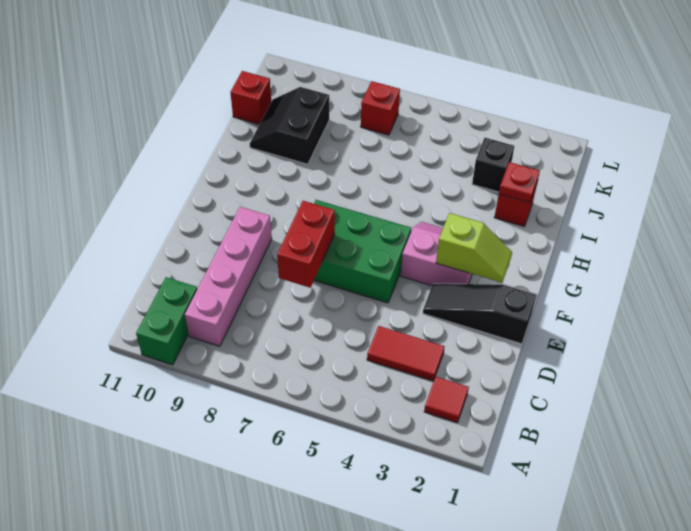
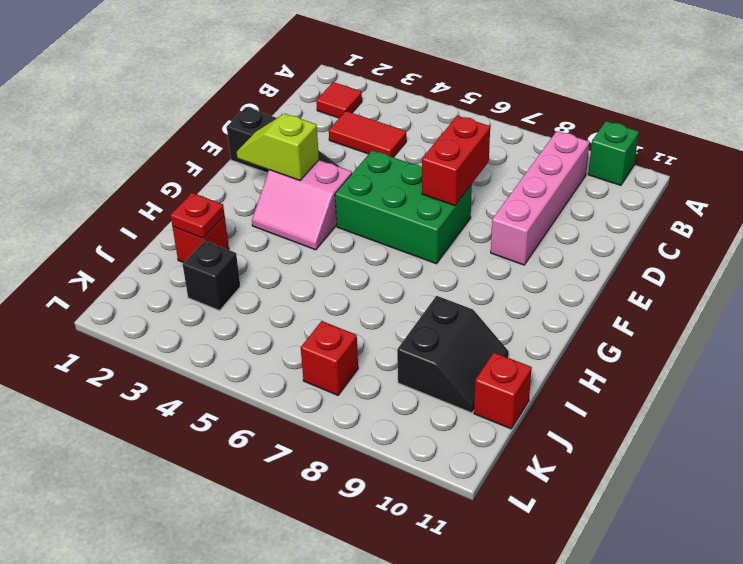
green 1x2 brick [136,277,197,365] -> green 1x1 brick [588,121,639,185]

